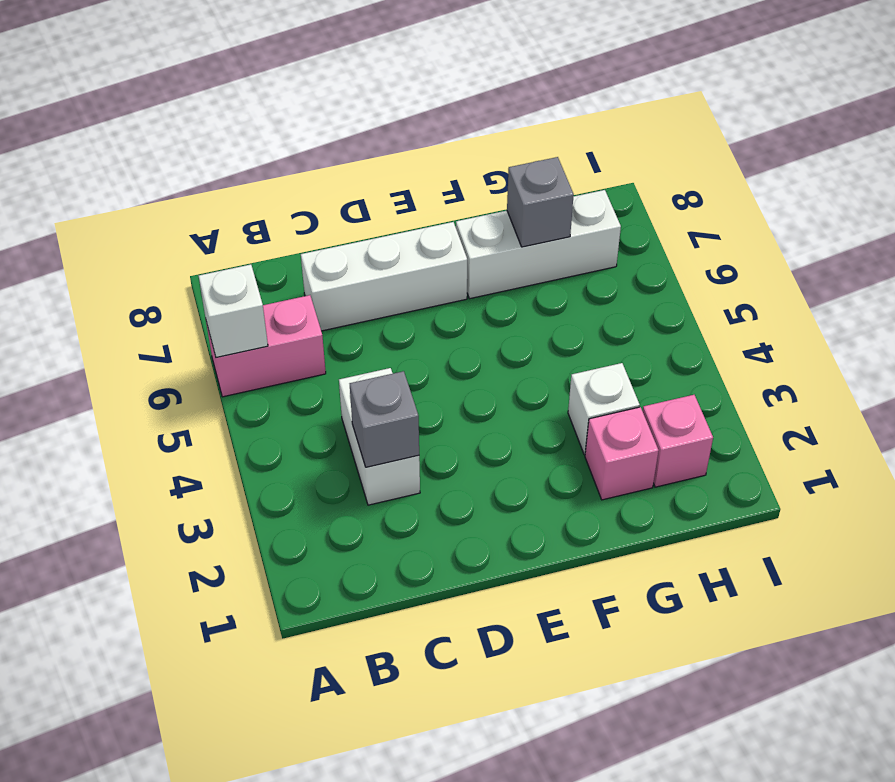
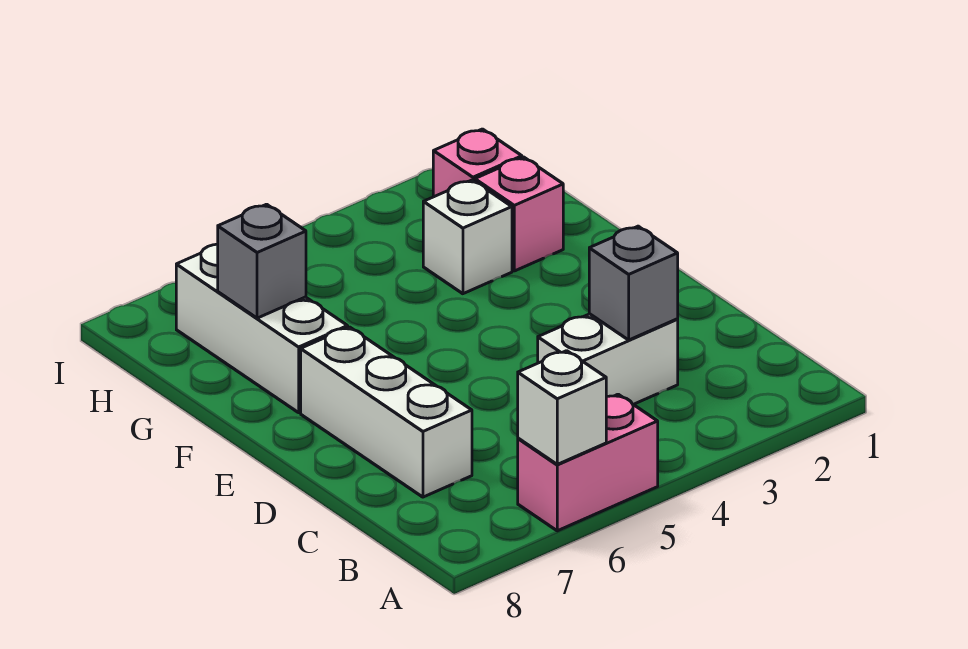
pink 1x2 brick [206,295,326,397] -> pink 1x2 brick turned to [518,394,658,531]

